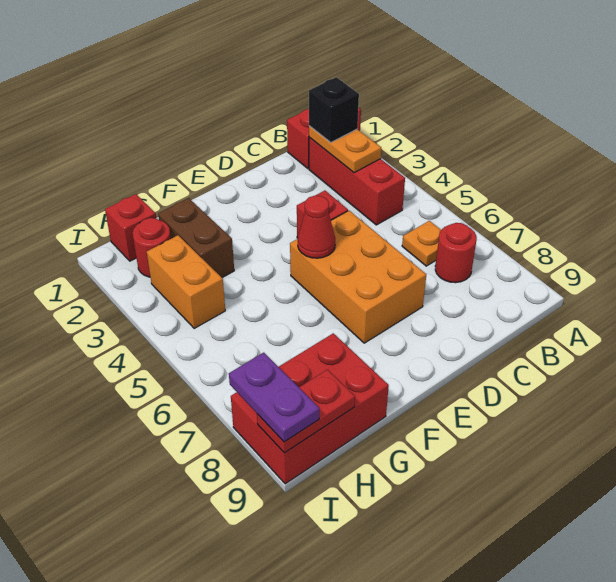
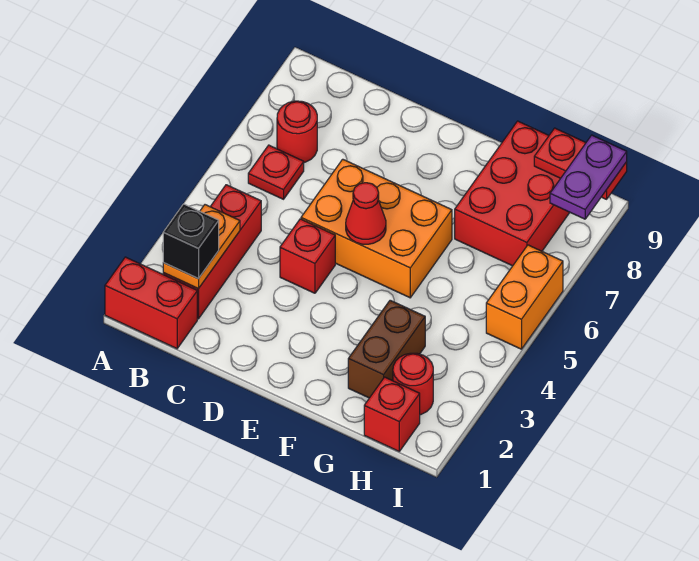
orange 1x1 plate [402,221,441,266] -> red 1x1 plate [248,145,304,199]
orange 2x3 brick [290,211,426,343] -> orange 2x3 brick turned to [301,159,452,298]
red 2x3 brick [231,333,389,484] -> red 2x3 brick turned to [455,121,570,266]
orange 1x2 brick [147,235,225,328] -> orange 1x2 brick moved to [486,245,563,349]

